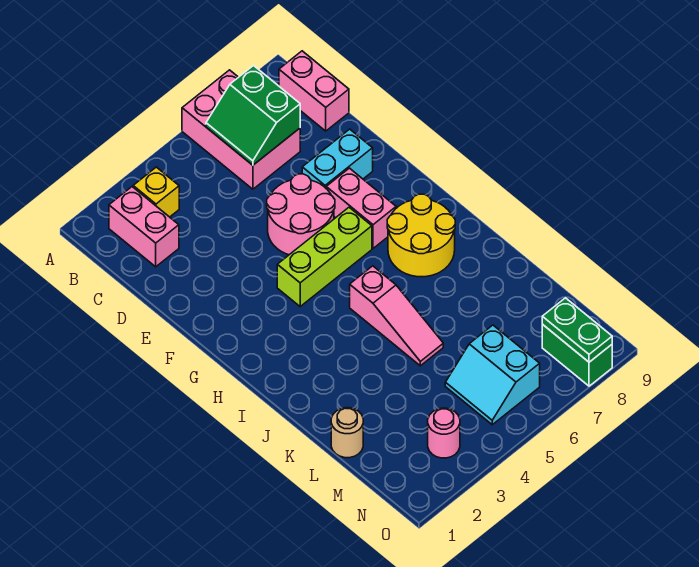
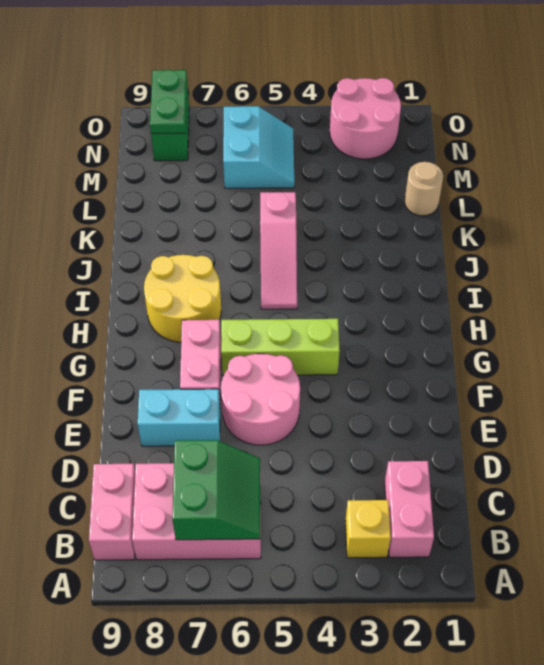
pink 2x3 brick [182,70,300,189] -> pink 2x3 brick turned to [132,463,261,560]
pink 1x3 slope [350,266,443,366] -> pink 1x3 slope turned to [260,192,297,309]
pink 1x1 round brick [428,408,460,458] -> pink 2x2 round brick [330,78,401,159]

